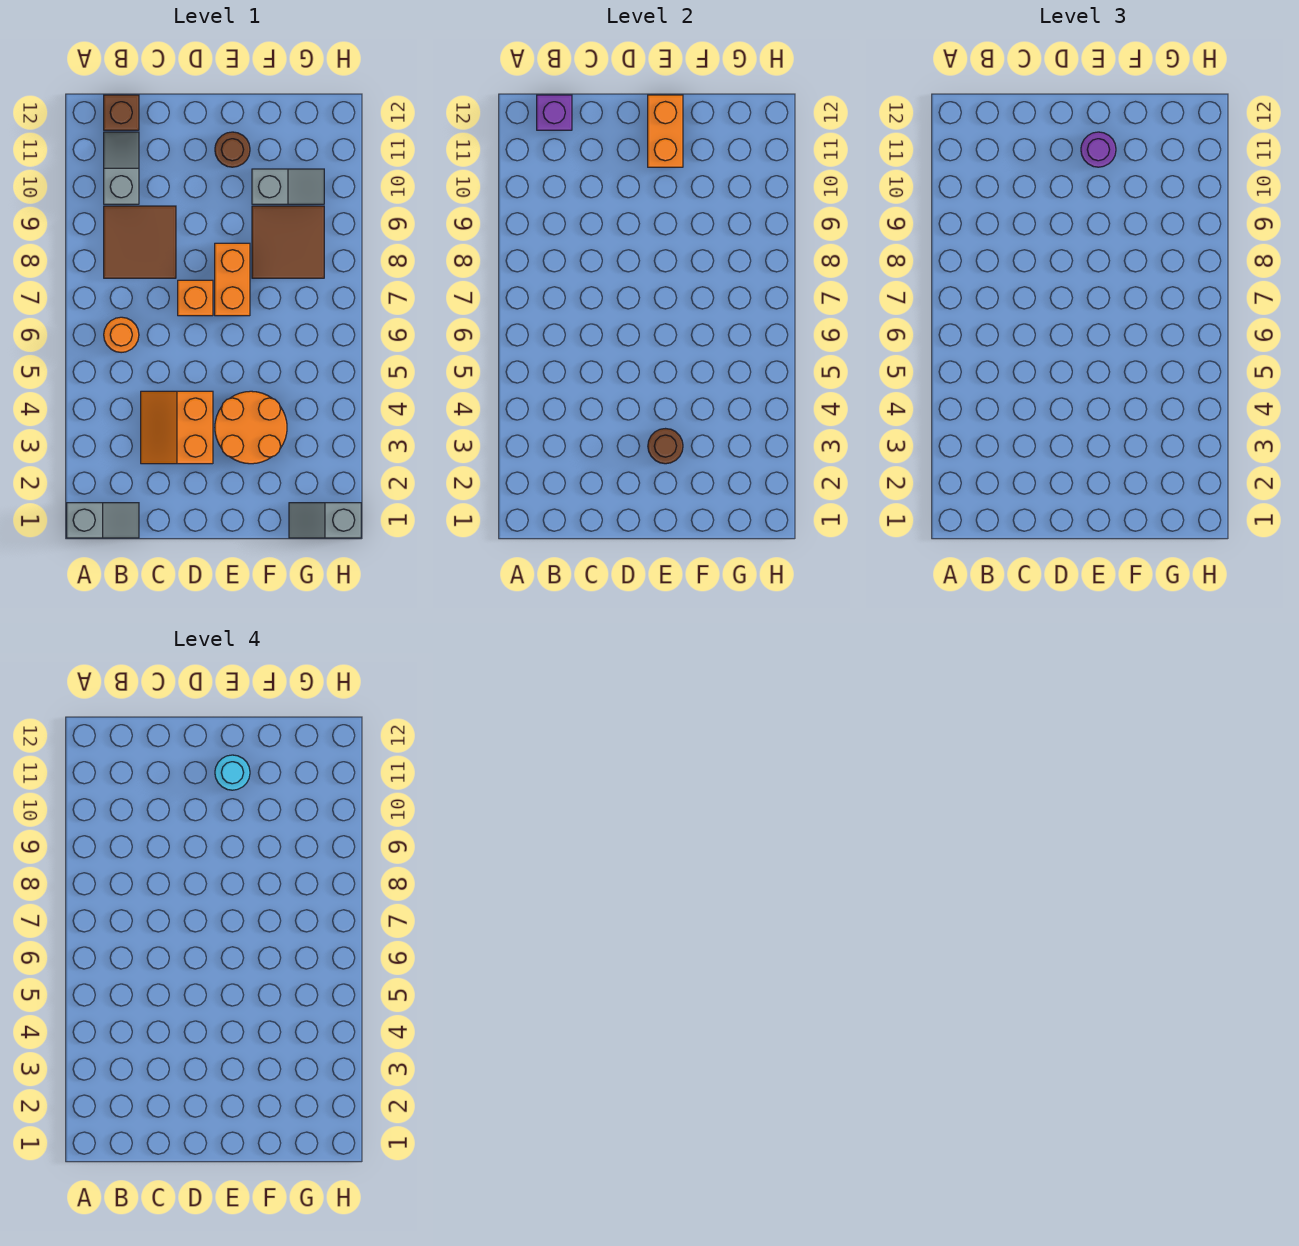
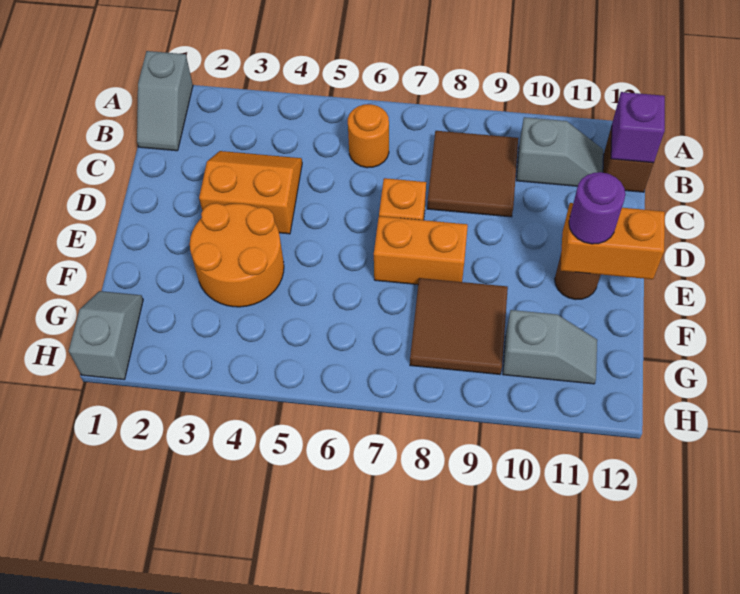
brown 1x1 round brick [648,429,683,464] -> none
cyan 1x1 round brick [215,755,250,790] -> none
grey 1x2 slope [252,169,324,204] -> grey 1x2 slope turned to [503,310,597,384]

